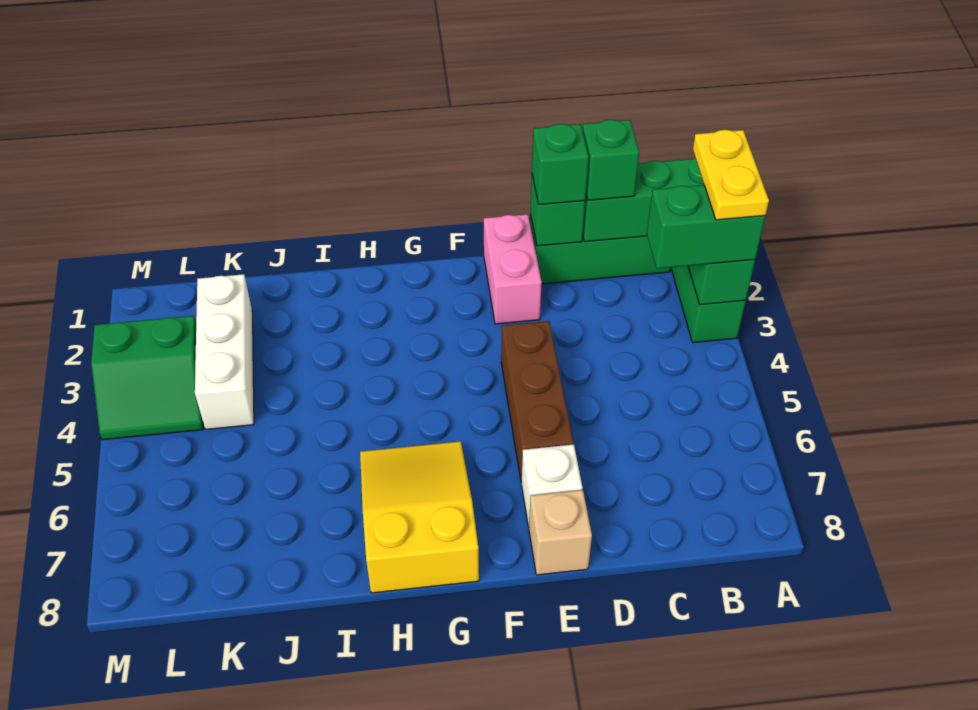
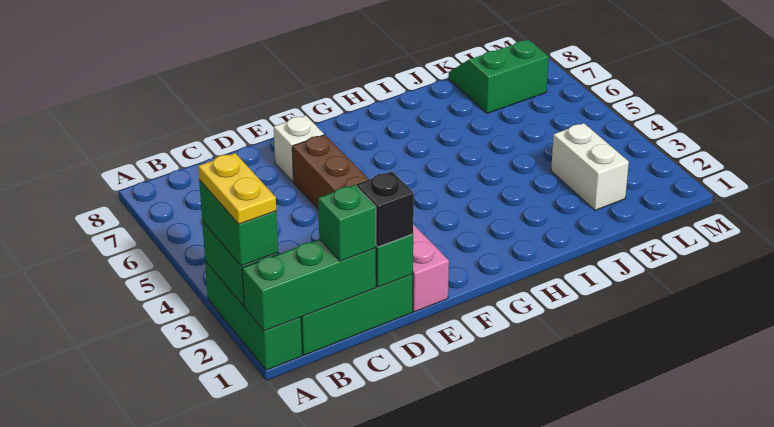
green 1x2 brick [647,185,765,268] -> green 1x2 brick turned to [199,180,278,266]
green 1x1 brick [532,124,589,205] -> black 1x1 brick [356,172,414,247]
tan 1x1 brick [529,490,592,575] -> none
yellow 2x3 slope [360,441,479,593] -> none
white 1x3 brick [195,274,254,429] -> white 1x2 brick [551,123,629,210]
green 2x2 slope [91,316,203,440] -> green 2x2 slope moved to [448,40,549,113]

